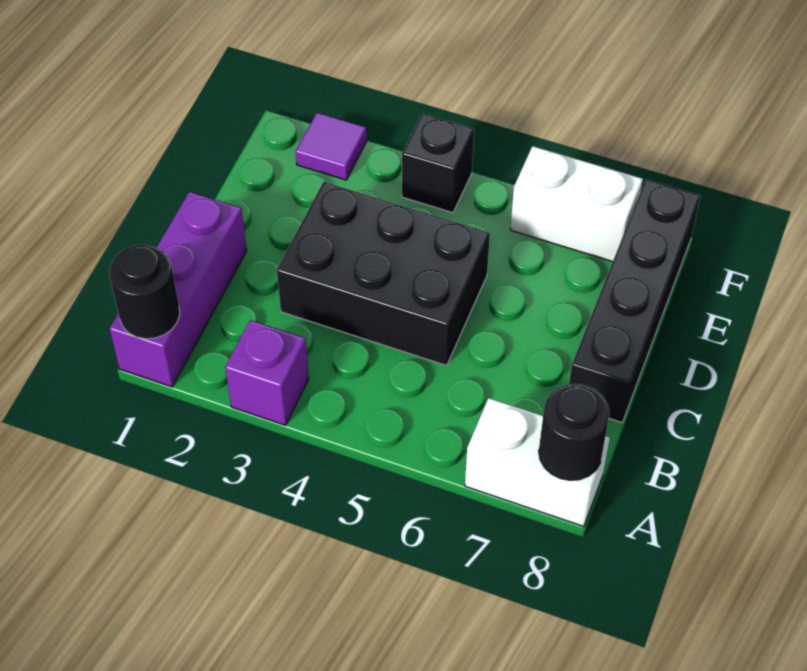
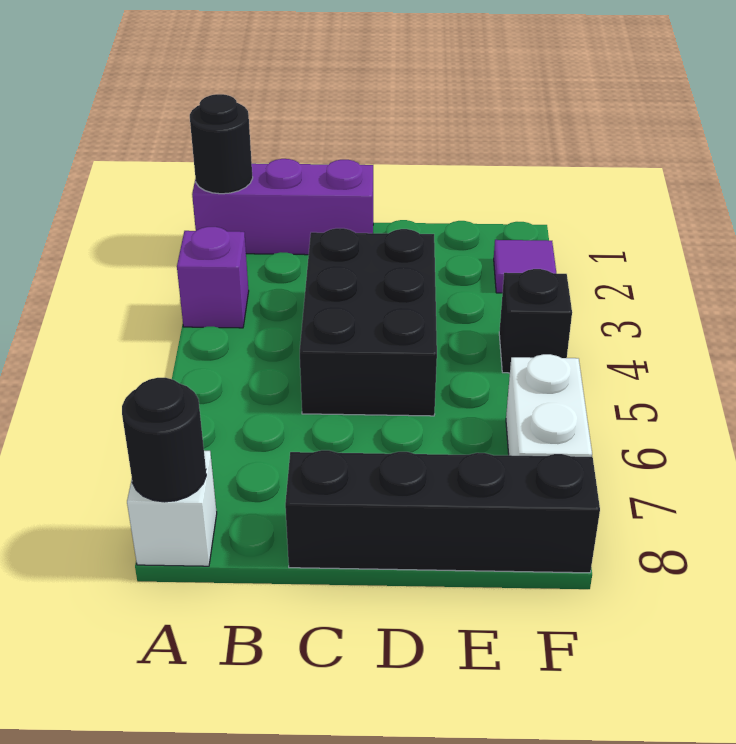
white 1x2 brick [465,398,610,527] -> white 1x1 brick [127,451,217,566]

